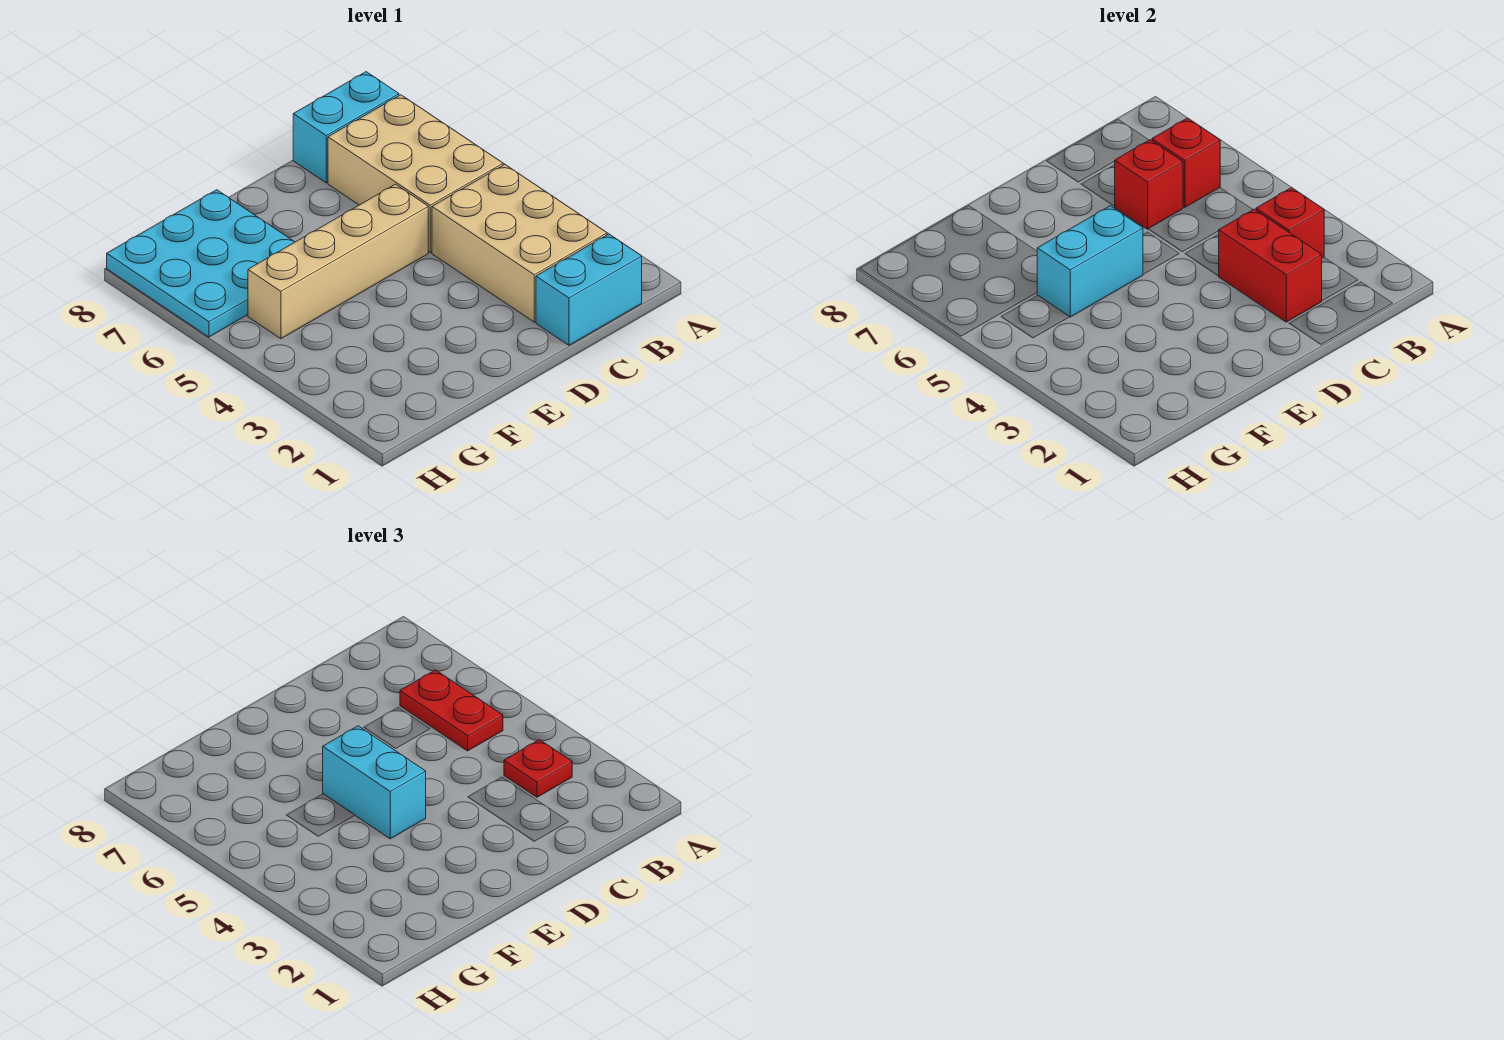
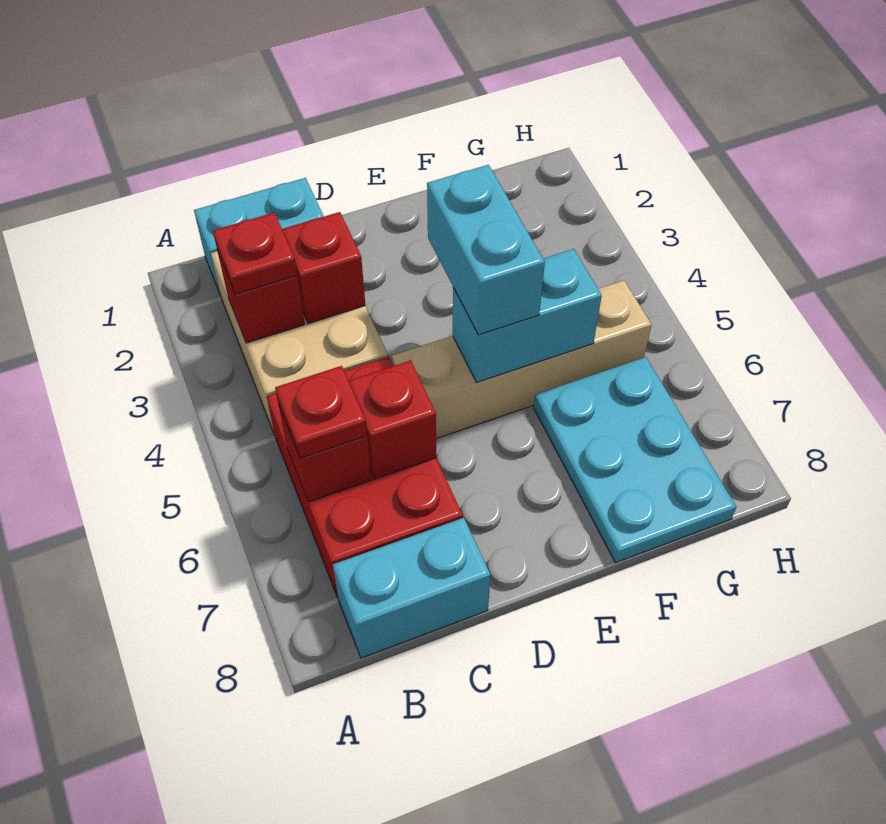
tan 2x3 brick [328,95,503,252] -> red 2x3 brick [267,357,463,598]
red 1x2 plate [400,670,503,751] -> red 1x1 plate [275,366,367,458]
red 1x2 brick [1219,209,1322,322] -> red 1x1 brick [282,212,365,323]
cyan 3x3 plate [107,190,294,337] -> cyan 2x3 plate [534,357,736,563]

